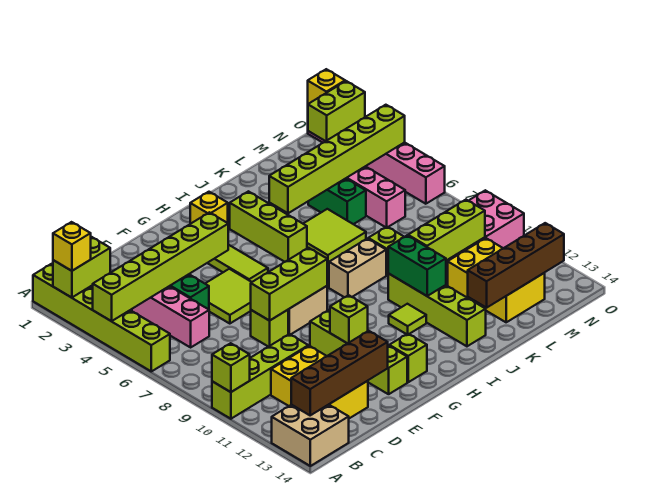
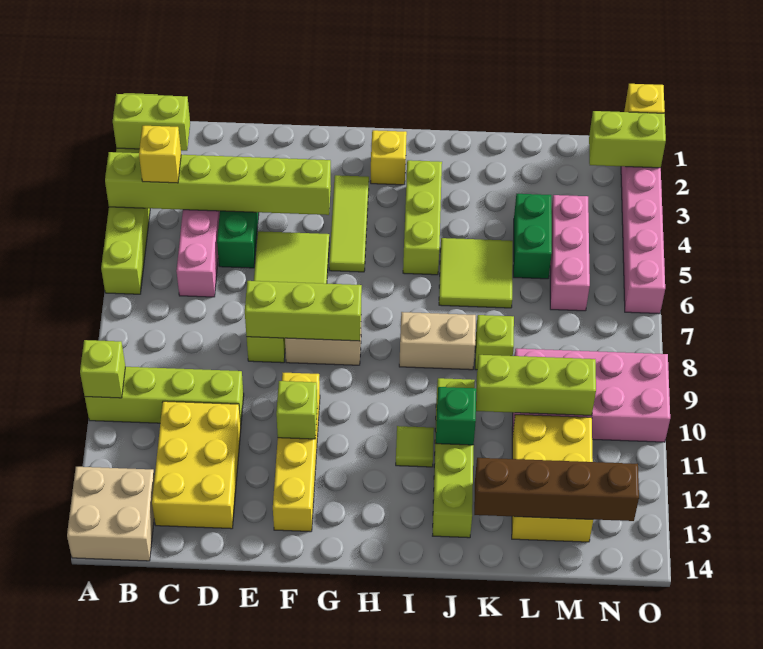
yellow 1x1 brick [53,222,91,271] -> yellow 1x1 brick moved to [139,126,181,183]
brown 1x4 brick [291,331,388,415] -> none
lime 1x4 brick [310,310,407,394] -> yellow 1x4 brick [273,373,320,532]
lime 1x1 brick [389,334,427,382] -> none
lime 1x6 brick [269,105,405,213] -> none
green 1x2 brick [388,236,446,296] -> green 1x1 brick [436,387,476,445]

